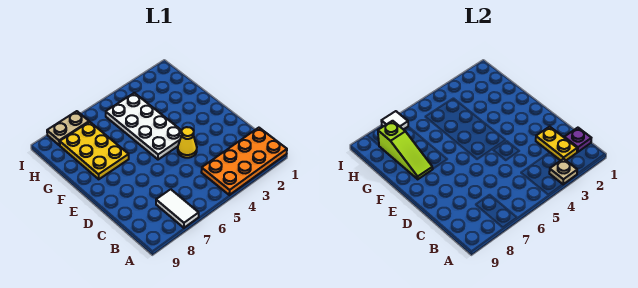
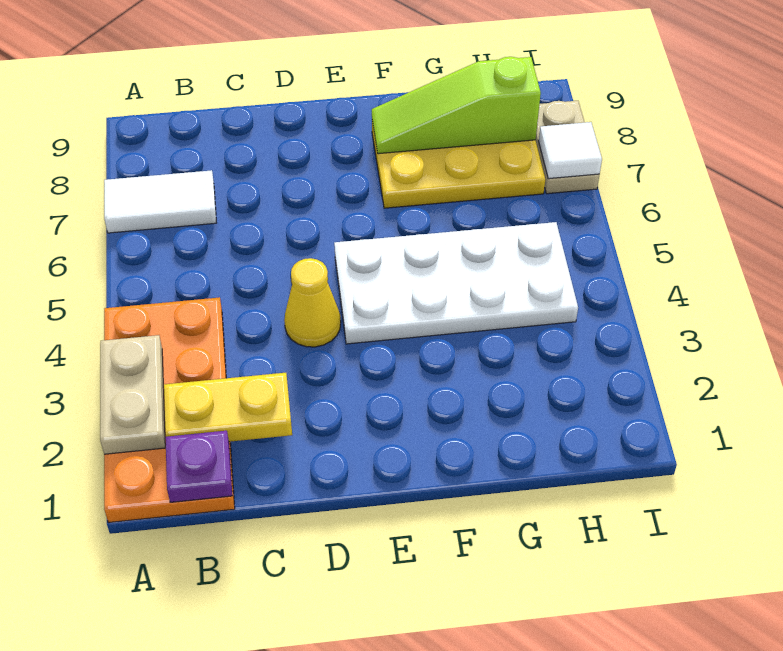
tan 1x1 plate [549,159,577,184] -> tan 1x2 plate [100,335,165,454]

